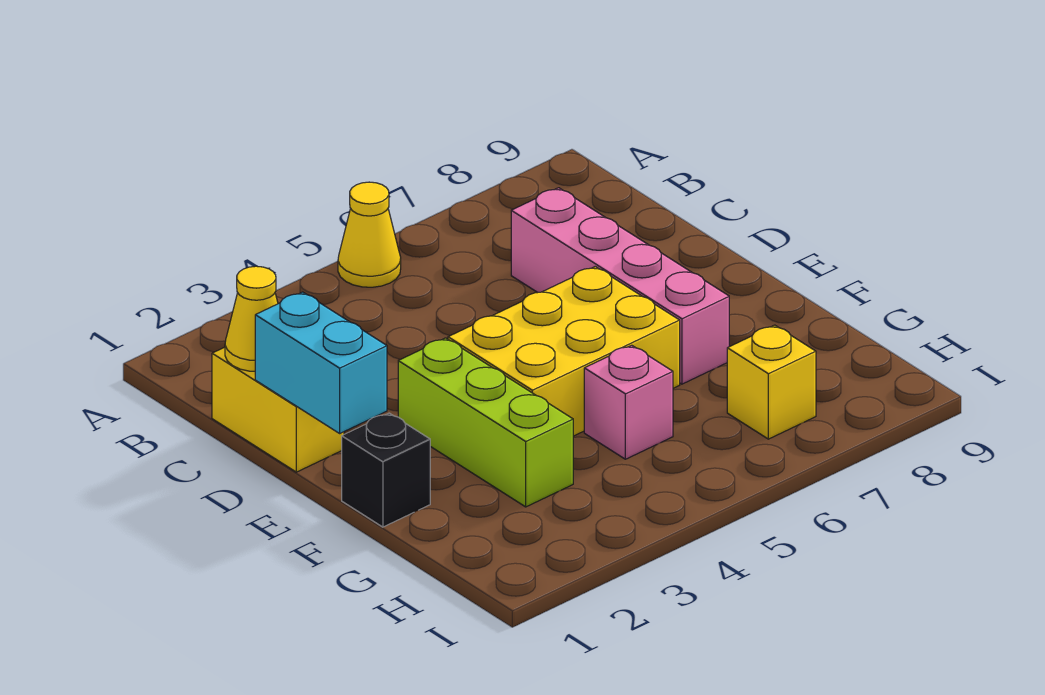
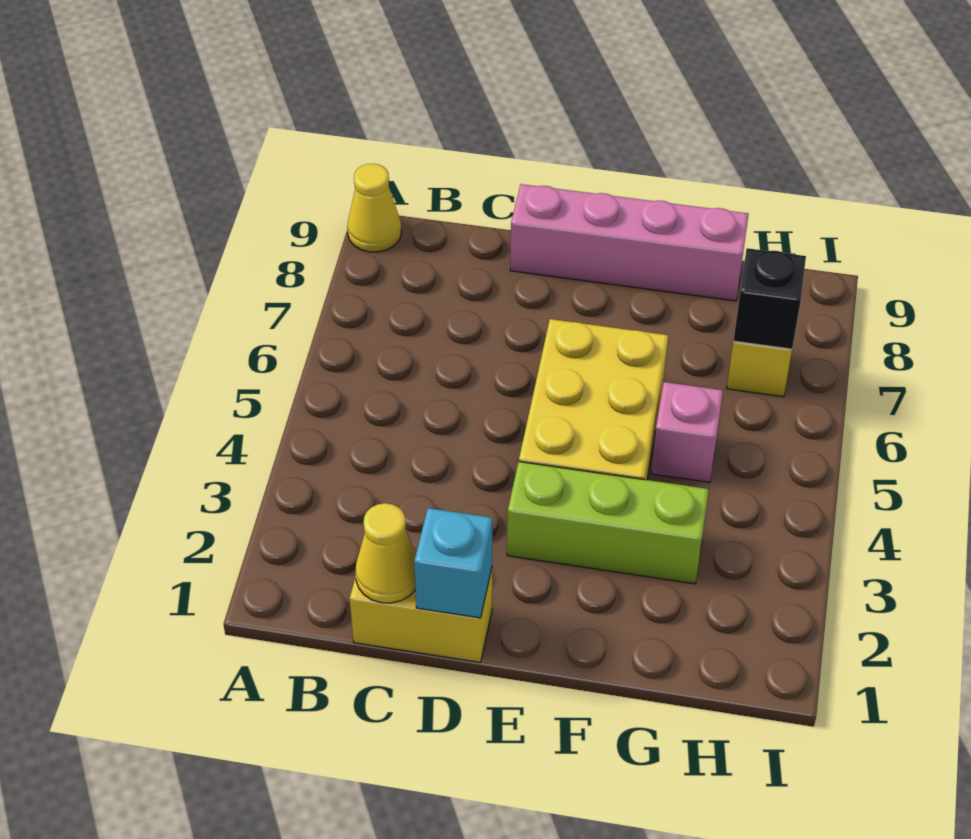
yellow 1x1 cone [338,182,401,287] -> yellow 1x1 cone moved to [347,164,401,252]
pink 1x4 brick [511,188,729,384] -> pink 1x4 brick moved to [510,184,749,301]
cyan 1x2 brick [255,292,387,433] -> cyan 1x1 brick [414,508,492,618]
black 1x1 brick [342,413,430,527] -> black 1x1 brick moved to [733,248,806,349]

